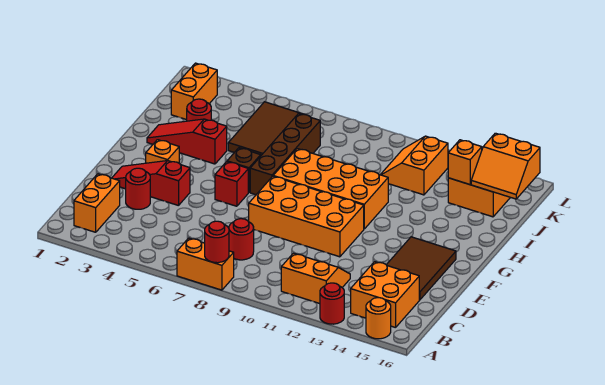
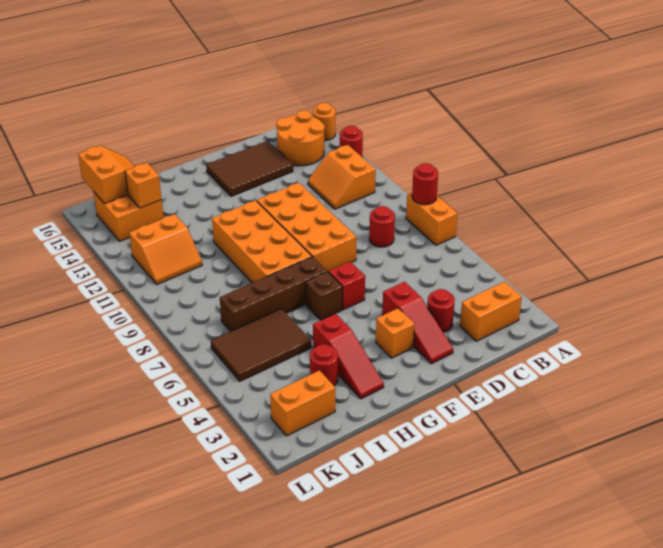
orange 2x2 brick [351,262,419,328] -> orange 2x2 round brick [276,110,325,166]

